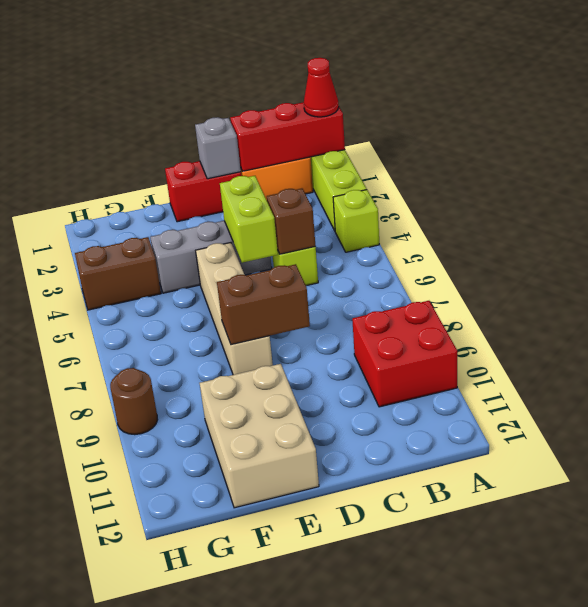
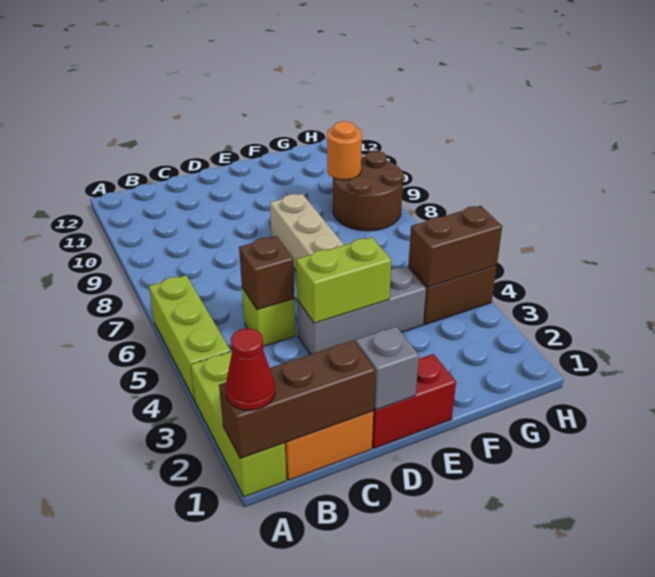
red 1x3 brick [230,102,345,171] -> brown 1x3 brick [219,341,375,458]
lime 1x1 brick [333,190,379,252] -> lime 1x3 brick [149,275,231,401]
red 2x2 brick [352,301,457,407] -> none
lime 1x2 brick [220,176,278,263] -> lime 1x2 brick turned to [296,237,391,323]
brown 1x2 brick [217,264,310,345] -> brown 1x2 brick moved to [408,206,502,287]
tan 2x3 brick [200,364,319,508] -> none
none -> orange 1x1 round brick [327,121,362,180]
brown 1x1 round brick [110,368,158,435] -> brown 2x2 round brick [333,151,404,231]

